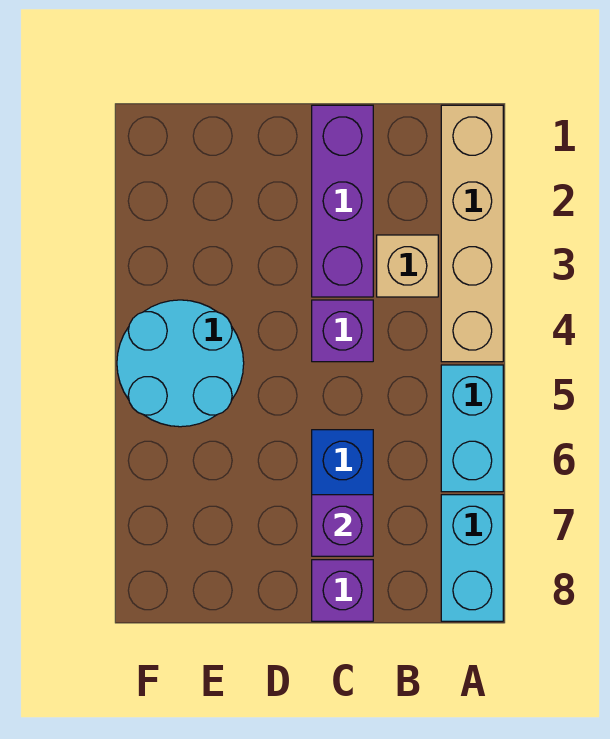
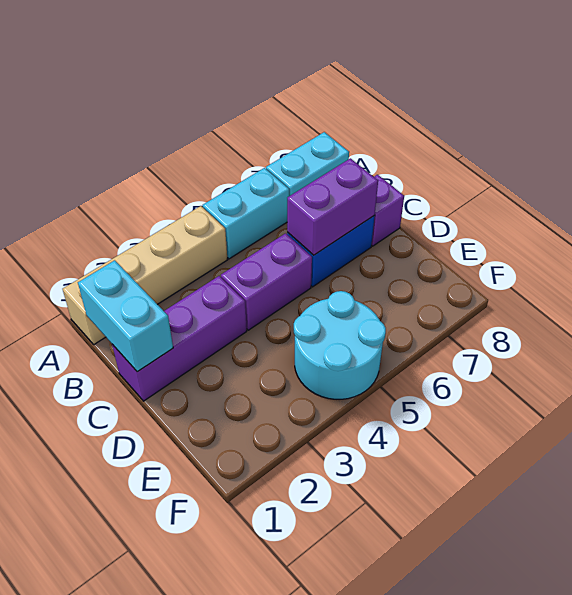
none -> cyan 1x2 brick [78,260,173,372]
tan 1x1 brick [377,235,438,297] -> none
purple 1x1 brick [312,300,373,362] -> purple 1x2 brick [221,233,312,330]
purple 1x1 brick [312,495,373,556] -> purple 1x2 brick [287,158,378,255]

